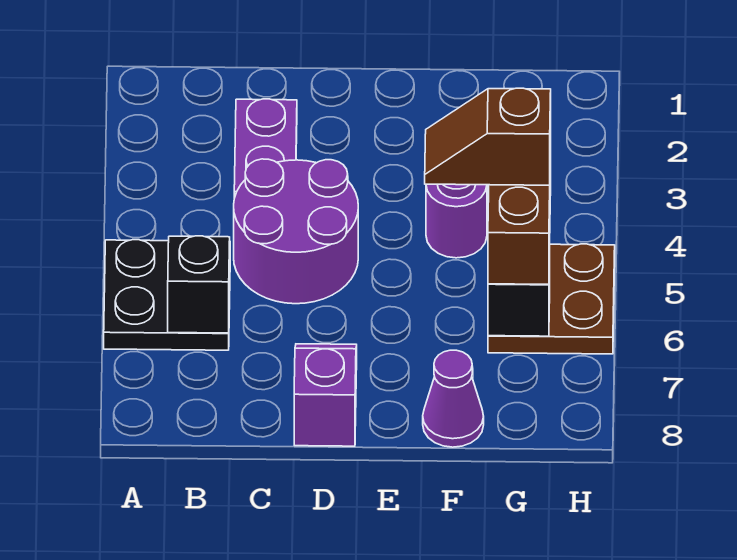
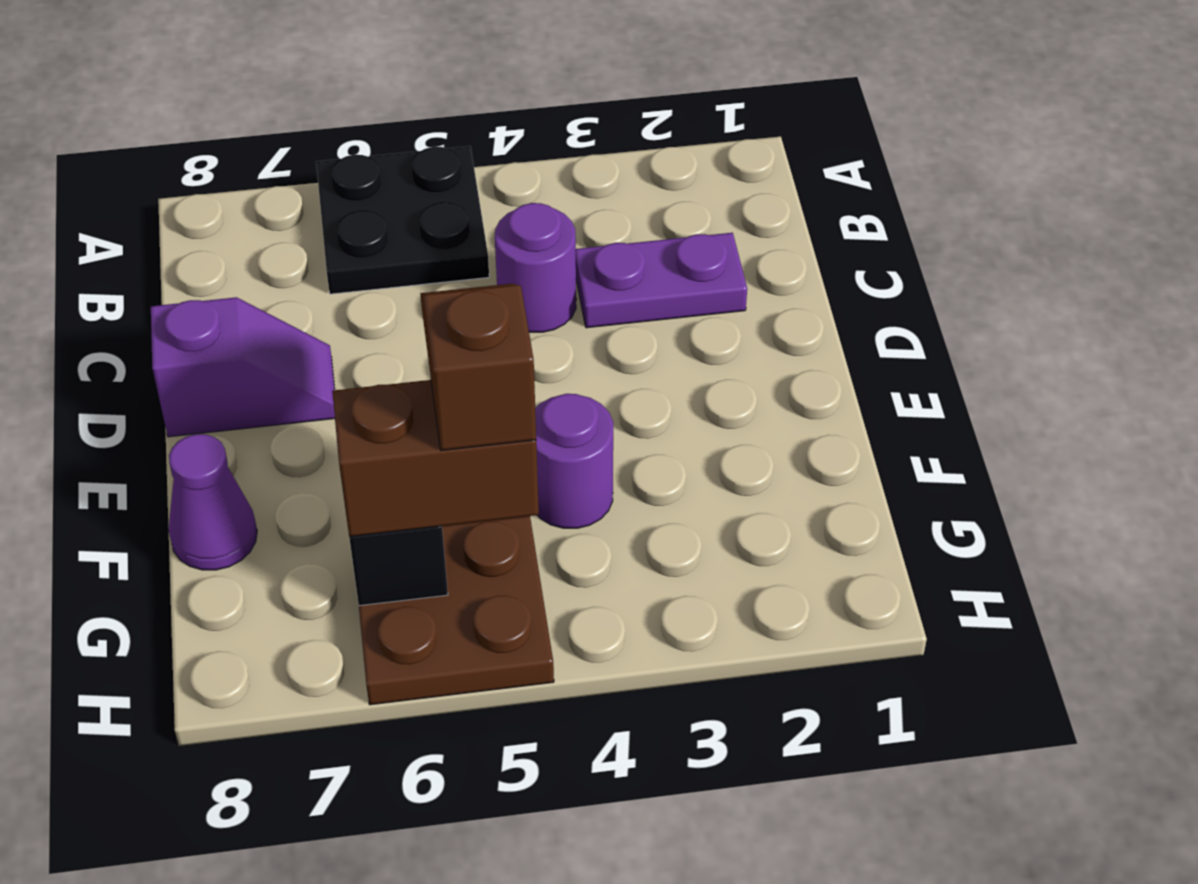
black 1x1 brick [168,236,230,333] -> none
purple 2x2 round brick [234,159,358,304] -> purple 1x1 round brick [495,203,576,332]

